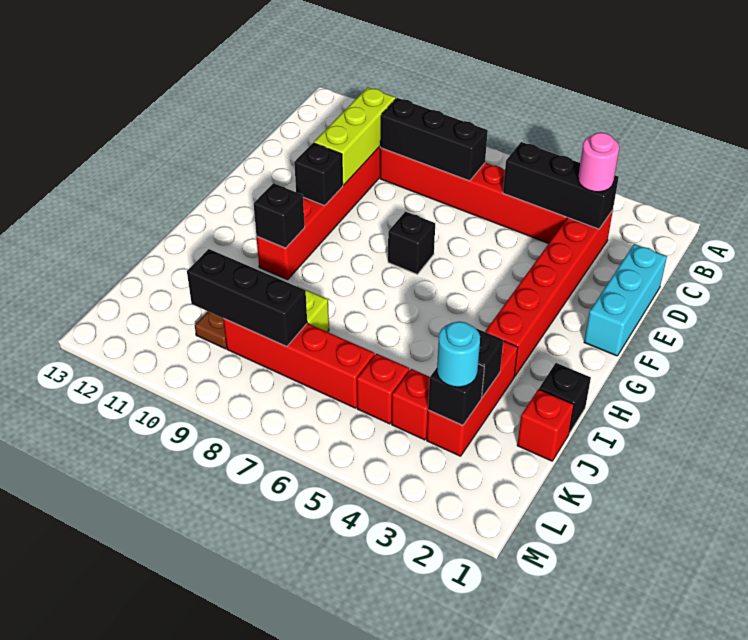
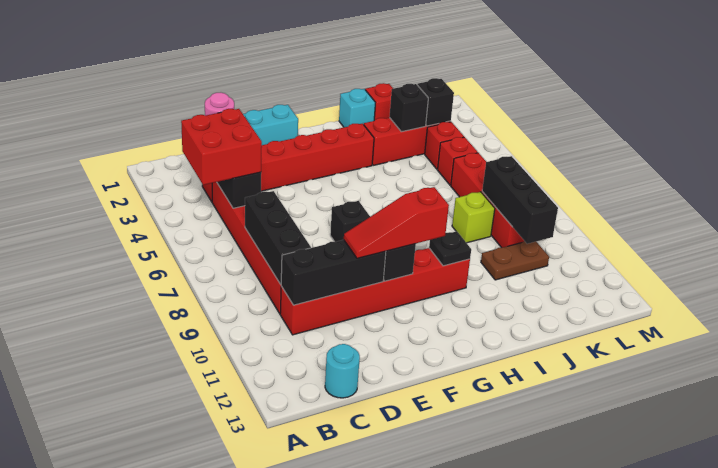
none -> red 2x2 brick [181,109,262,185]
lime 1x3 brick [314,87,396,185] -> black 1x3 brick [281,240,386,305]
none -> red 1x3 slope [344,187,449,258]
black 1x1 brick [254,183,305,248] -> black 1x1 plate [429,231,471,266]
black 1x1 brick [539,363,591,433] -> cyan 1x1 brick [339,89,375,127]
cyan 1x1 round brick [437,321,480,387] -> cyan 1x1 round brick moved to [325,344,360,398]

